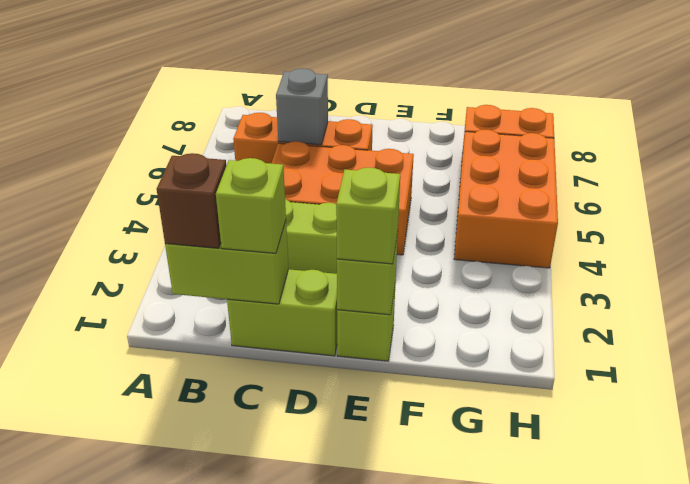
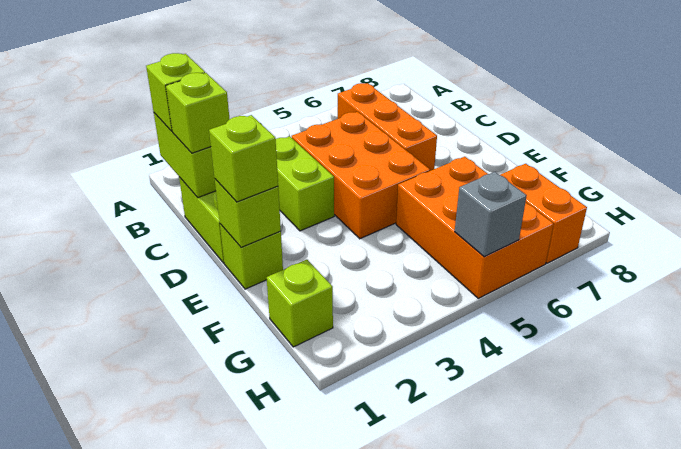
brown 1x1 brick [157,153,226,248] -> lime 1x1 brick [146,53,205,131]
grey 1x1 brick [276,69,328,145] -> grey 1x1 brick moved to [455,172,527,257]
none -> lime 1x1 brick [267,260,333,347]
orange 2x3 brick [454,130,558,268] -> orange 2x3 brick turned to [396,157,554,298]

